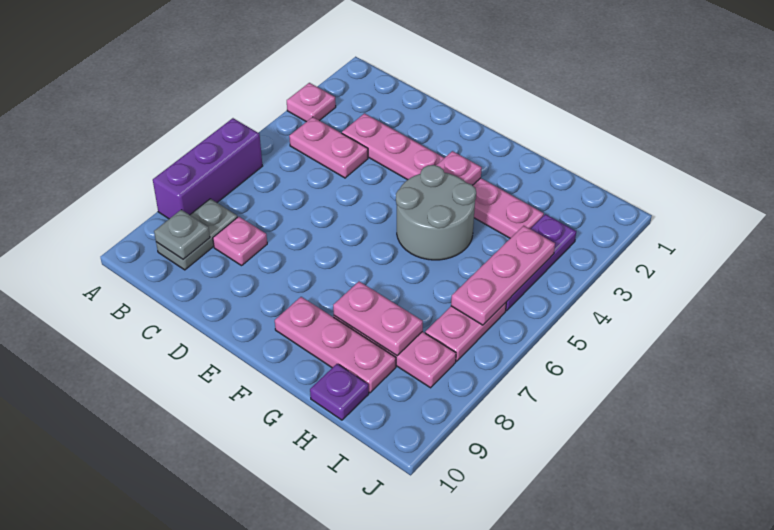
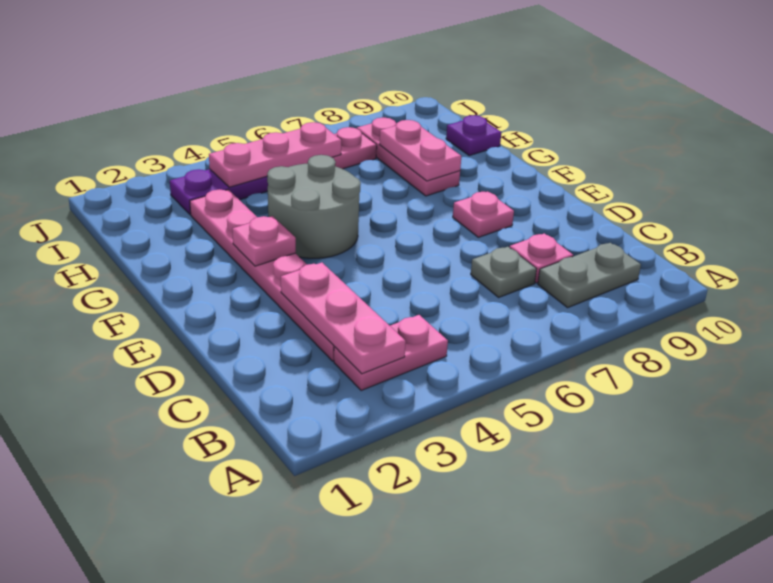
pink 1x1 plate [287,83,336,122] -> pink 1x1 plate moved to [453,192,514,237]
purple 1x3 brick [153,118,262,219] -> none
pink 1x2 plate [289,117,368,178] -> pink 1x2 plate turned to [334,315,448,391]
grey 1x1 plate [154,210,210,259] -> grey 1x1 plate moved to [471,247,536,297]
pink 1x3 plate [275,297,396,393] -> pink 1x3 plate moved to [281,263,406,374]

